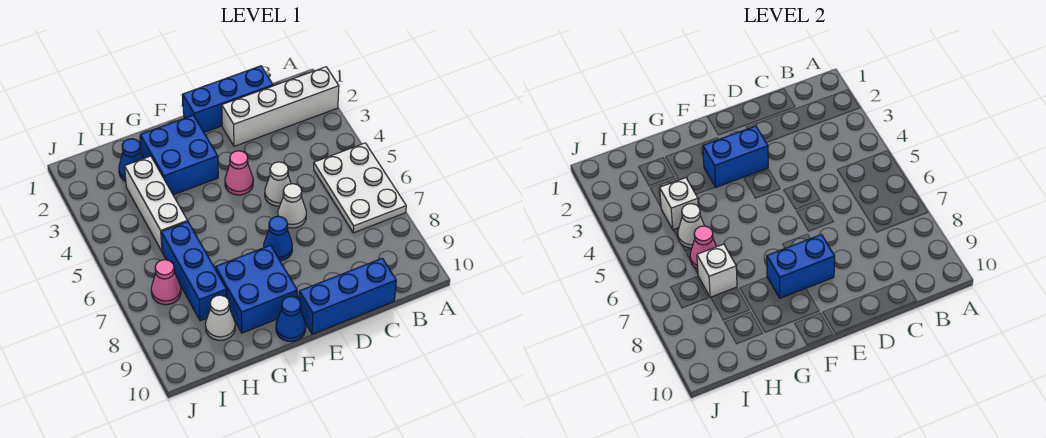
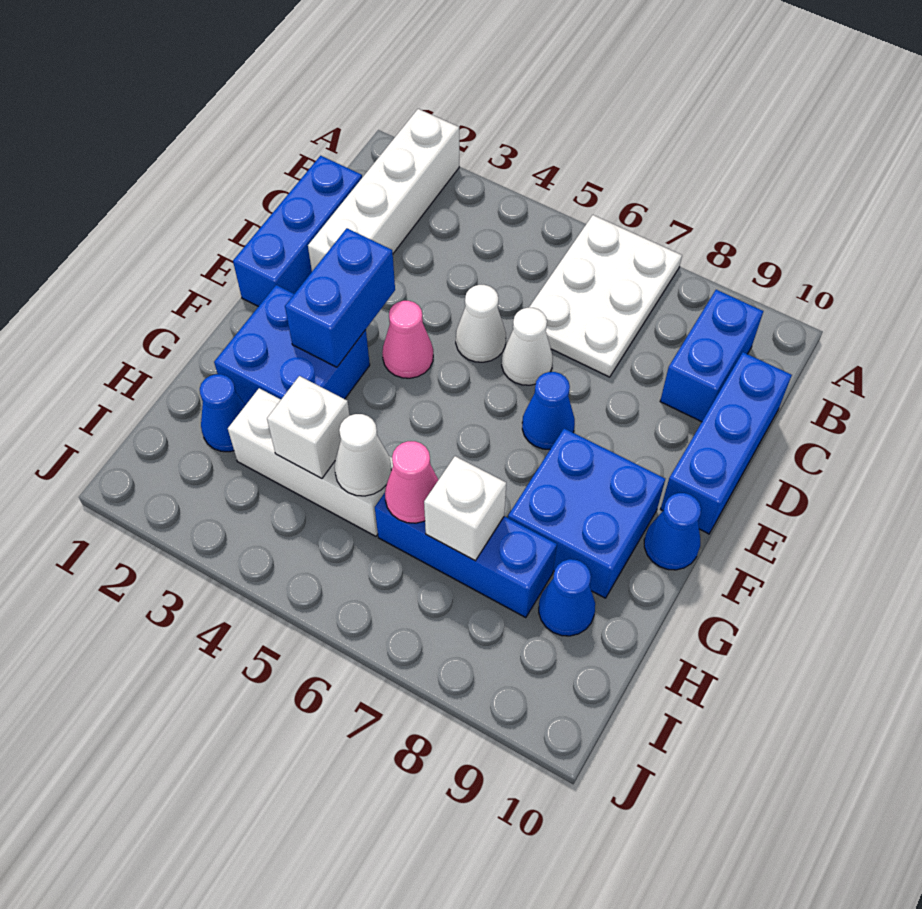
white 2x3 plate [314,143,406,233] -> white 2x3 plate turned to [529,215,682,377]
blue 1x2 brick [767,235,835,298] -> blue 1x2 brick moved to [660,290,763,422]
white 1x1 cone [206,295,235,340] -> blue 1x1 cone [539,559,595,636]
pink 1x1 cone [151,260,181,305] -> none

